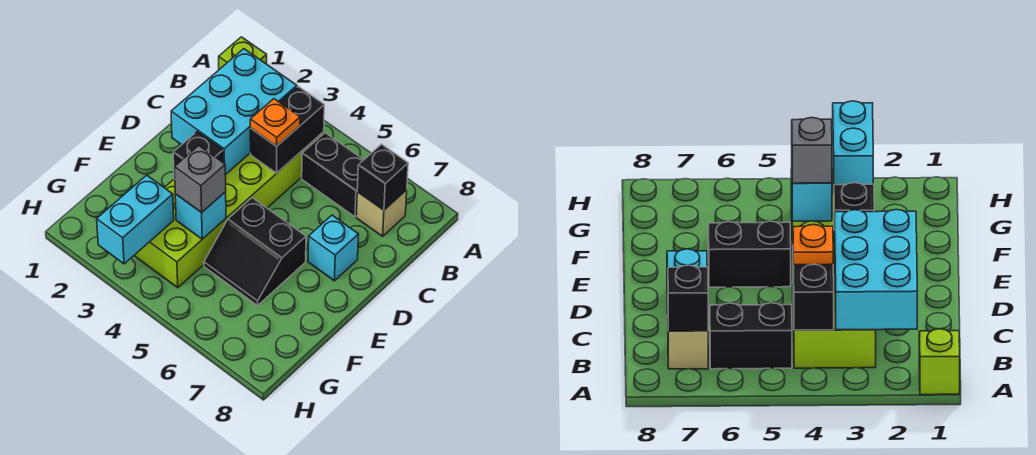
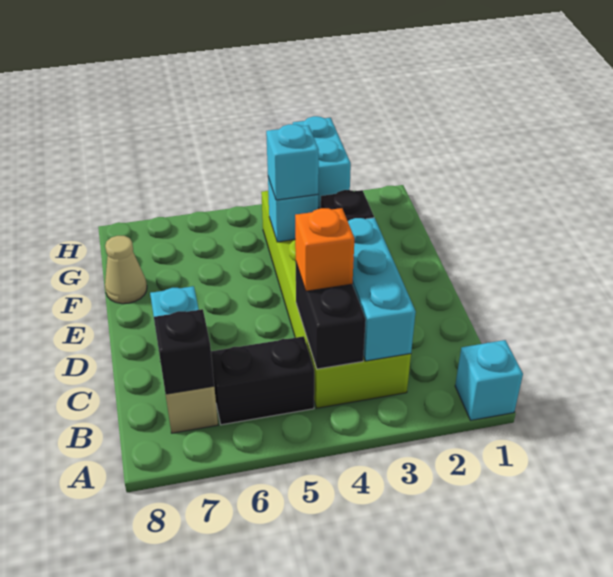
lime 1x1 brick [219,37,267,69] -> cyan 1x1 brick [455,340,523,420]
cyan 2x3 brick [171,49,297,175] -> cyan 1x3 brick [348,218,416,361]
orange 1x1 plate [250,99,300,146] -> orange 1x1 brick [295,208,355,291]
black 2x2 slope [204,198,306,305] -> none
grey 1x1 brick [175,146,226,213] -> cyan 1x1 brick [266,124,319,200]
none -> tan 1x1 cone [105,236,147,304]

